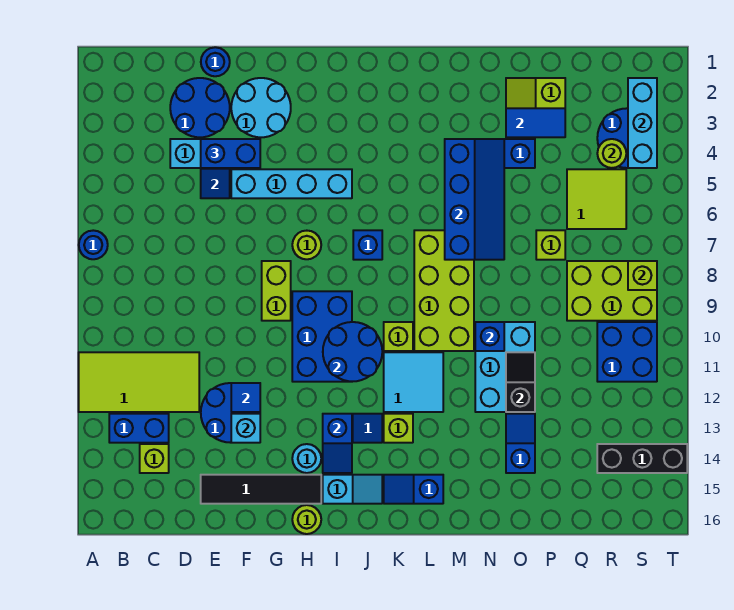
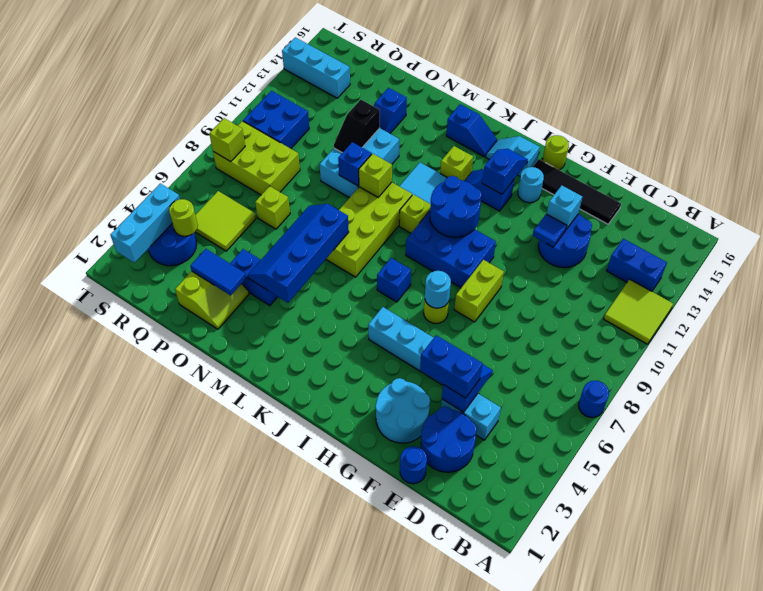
lime 2x4 tile [79,352,199,412] -> lime 2x2 tile [604,279,673,344]
lime 1x1 brick [140,444,169,473] -> lime 1x1 brick moved to [359,154,392,197]
none -> cyan 1x1 round brick [425,271,451,308]
blue 2x3 brick [292,291,352,382] -> blue 2x3 brick turned to [406,211,496,288]
black 1x3 brick [597,444,687,473] -> cyan 1x3 brick [282,37,350,98]

